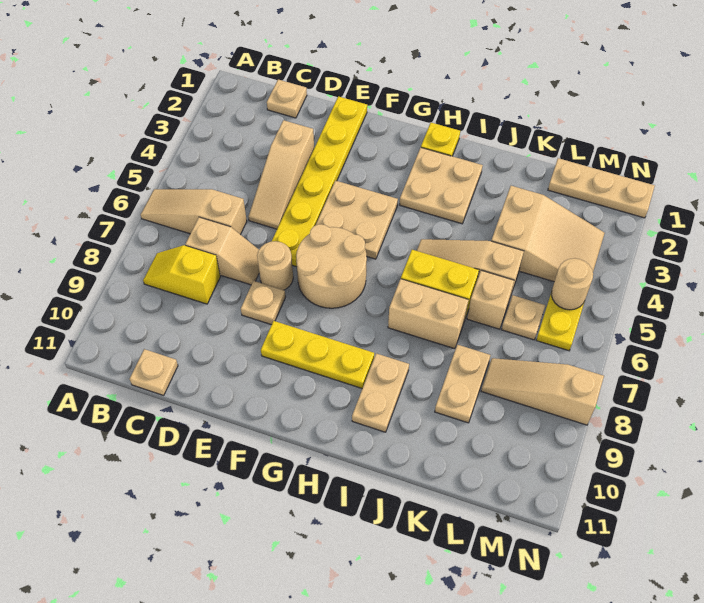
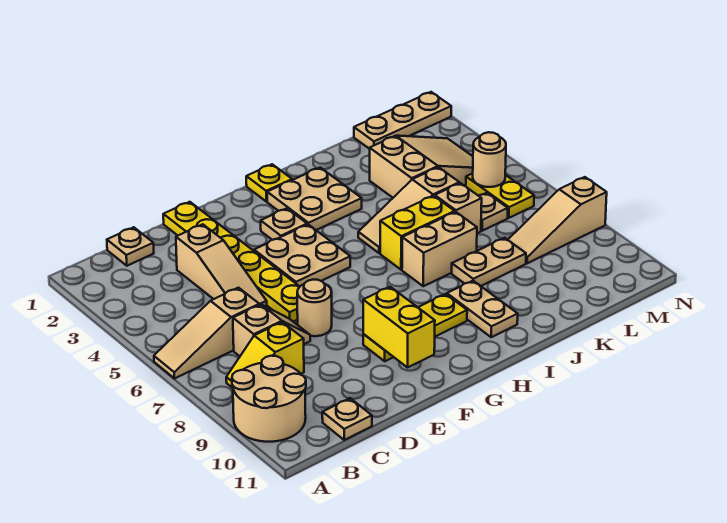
tan 1x1 plate [241,281,286,325] -> tan 1x1 plate moved to [261,208,307,240]
tan 2x2 round brick [296,224,367,308] -> tan 2x2 round brick moved to [232,356,306,442]
none -> yellow 1x2 brick [363,287,435,367]
tan 1x2 plate [435,345,490,423] -> tan 1x2 plate turned to [452,238,526,286]

